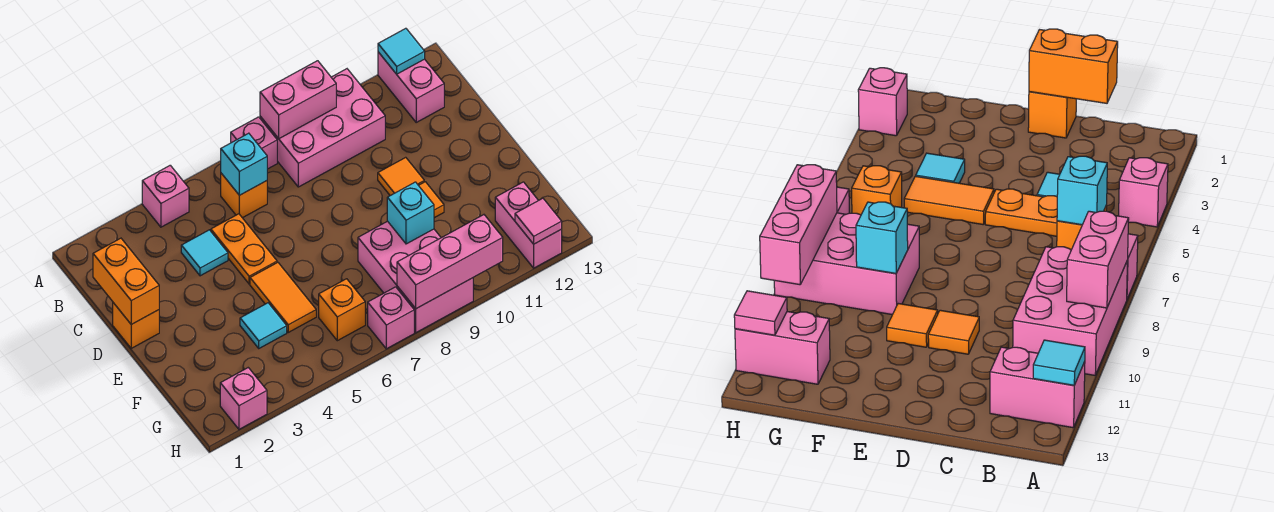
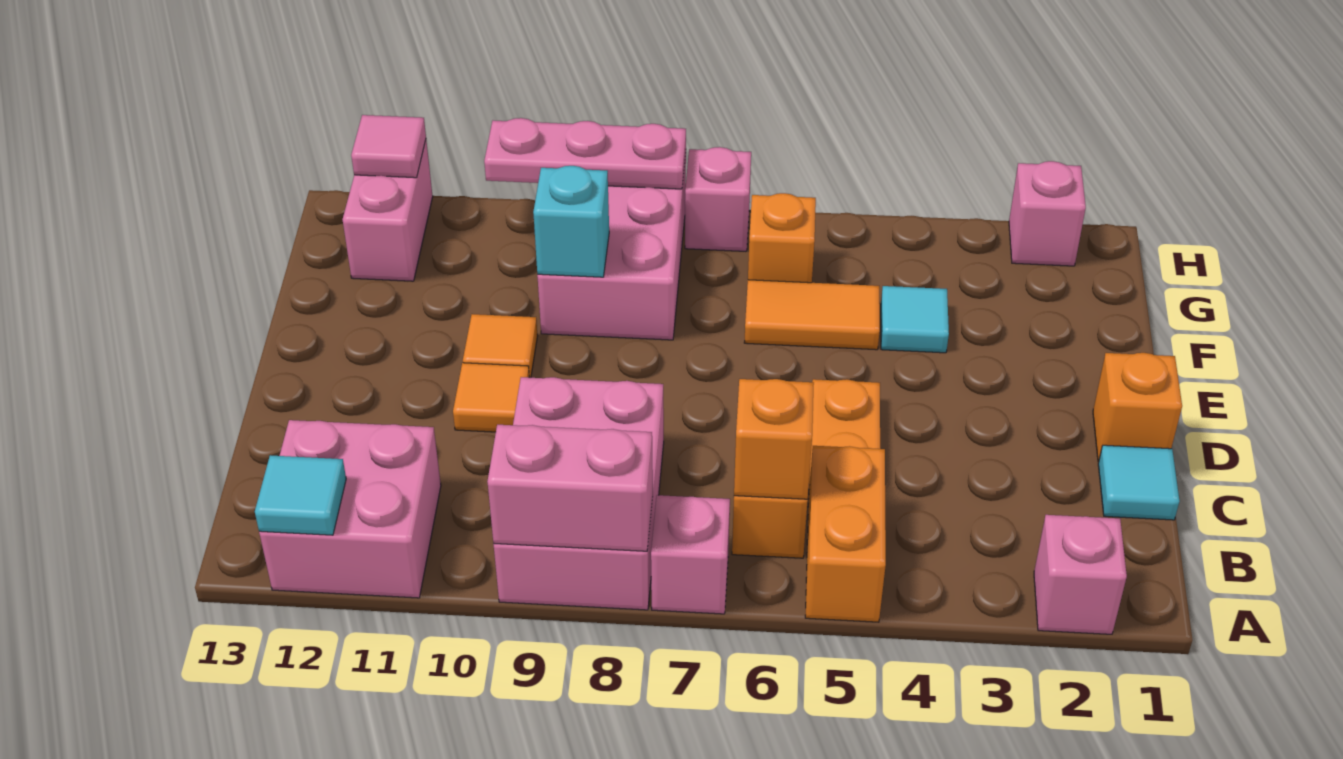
pink 1x1 brick [142,165,189,227] -> pink 1x1 brick moved to [1034,515,1127,634]
pink 2x3 brick [260,69,385,187] -> pink 2x3 brick turned to [494,377,664,610]
pink 1x2 brick [378,52,444,122] -> pink 2x2 brick [259,420,441,598]
cyan 1x1 brick [221,133,267,195] -> orange 1x1 brick [734,379,814,499]
orange 1x2 brick [93,238,159,324] -> orange 1x2 brick moved to [805,446,886,622]
cyan 1x1 tile [181,230,228,276] -> cyan 1x1 tile moved to [1098,445,1179,520]
orange 1x2 tile [250,263,316,332] -> orange 1x2 tile turned to [744,280,880,350]
pink 1x3 brick [397,215,503,309] -> pink 1x3 plate [484,118,686,189]

